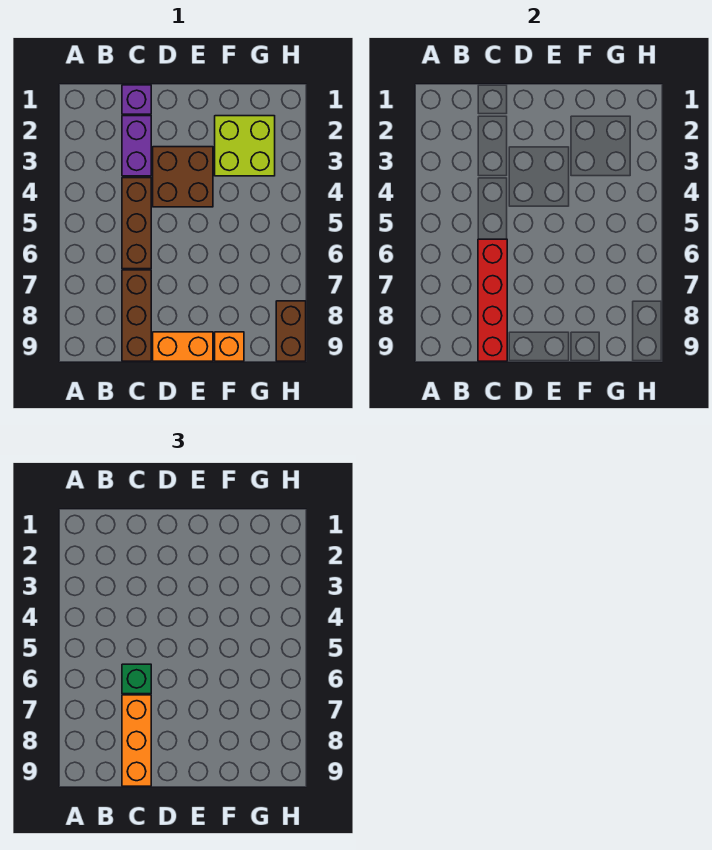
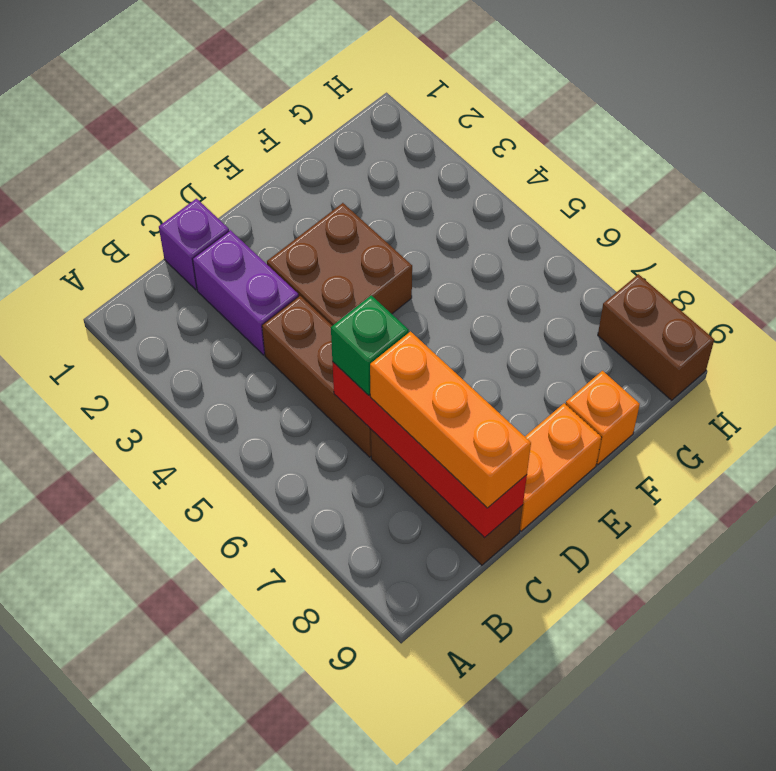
lime 2x2 brick [215,116,275,176] -> none

